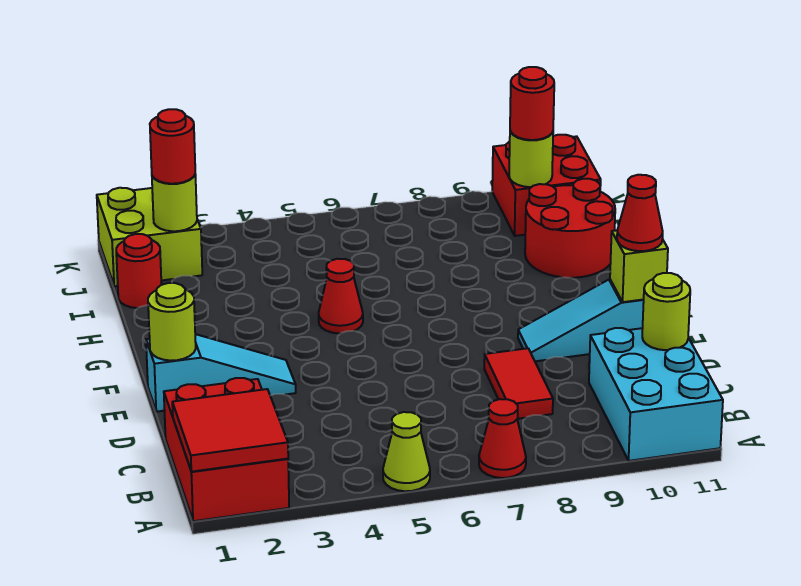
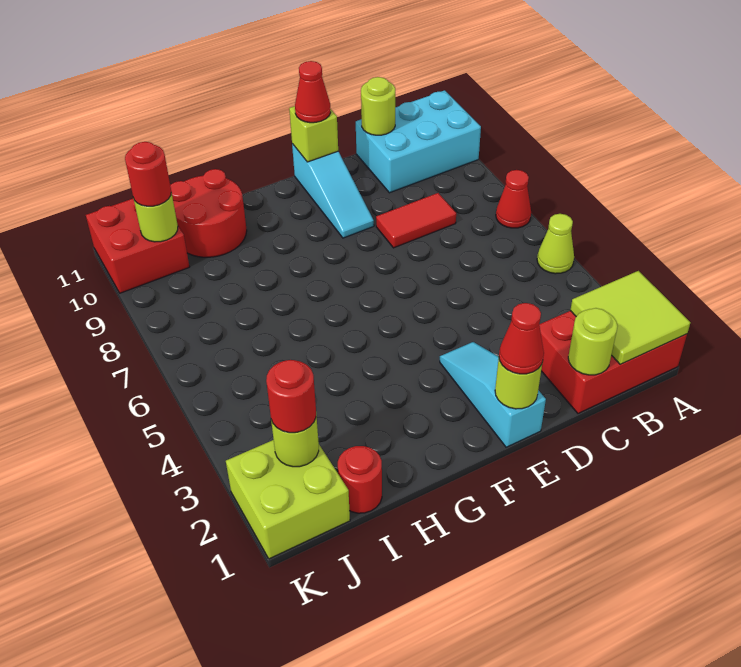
red 2x2 tile [172,389,288,472] -> lime 2x2 tile [570,271,690,364]
none -> lime 1x1 round brick [568,308,618,375]
red 1x1 cone [319,259,363,334] -> red 1x1 cone moved to [499,303,544,374]

